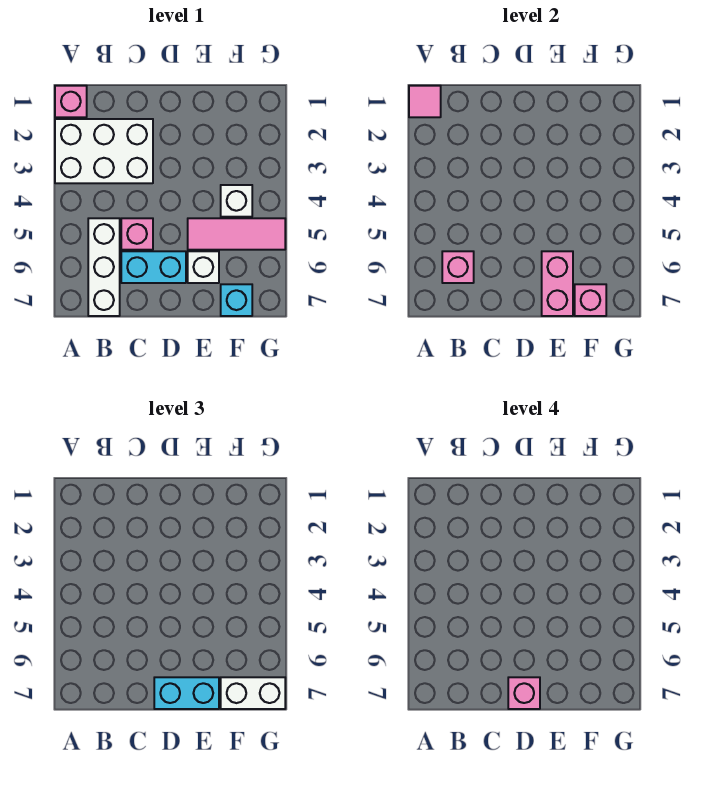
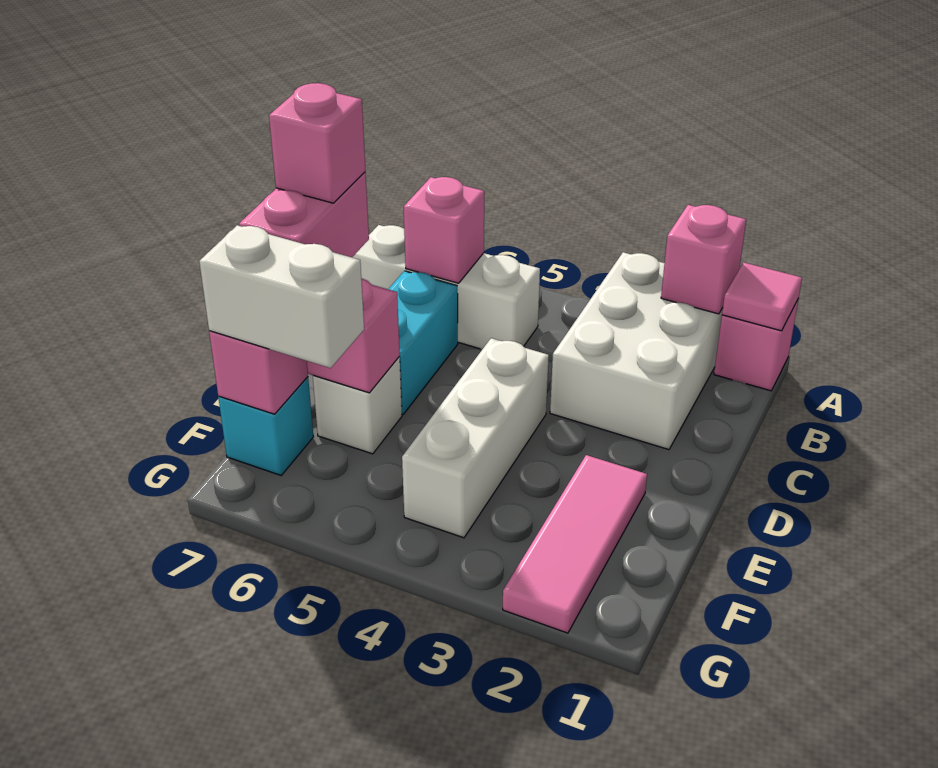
pink 1x1 brick [121,218,153,250] -> pink 1x1 brick moved to [661,205,746,314]
cyan 1x2 brick [154,677,219,709] -> pink 1x2 brick [239,172,369,257]
pink 1x3 tile [188,218,285,250] -> pink 1x3 tile moved to [503,455,647,633]
white 1x1 brick [221,185,252,217] -> white 1x3 brick [402,338,549,538]
white 1x2 brick [221,677,285,709] -> white 1x2 brick turned to [199,225,364,368]

